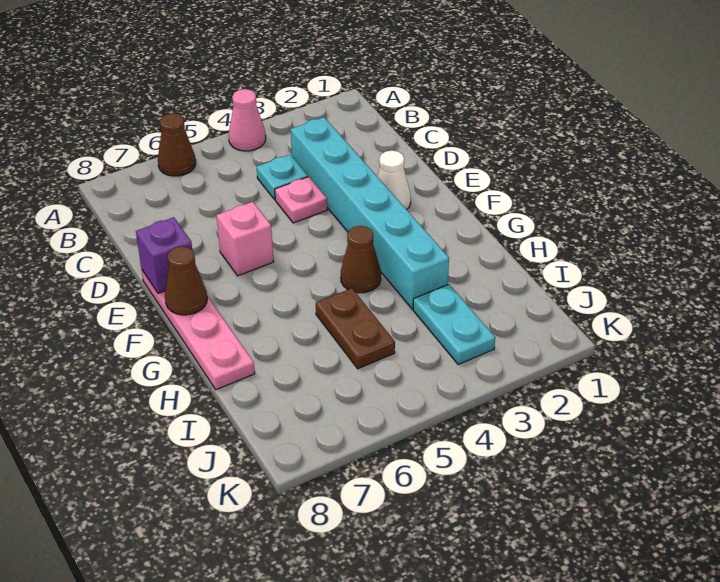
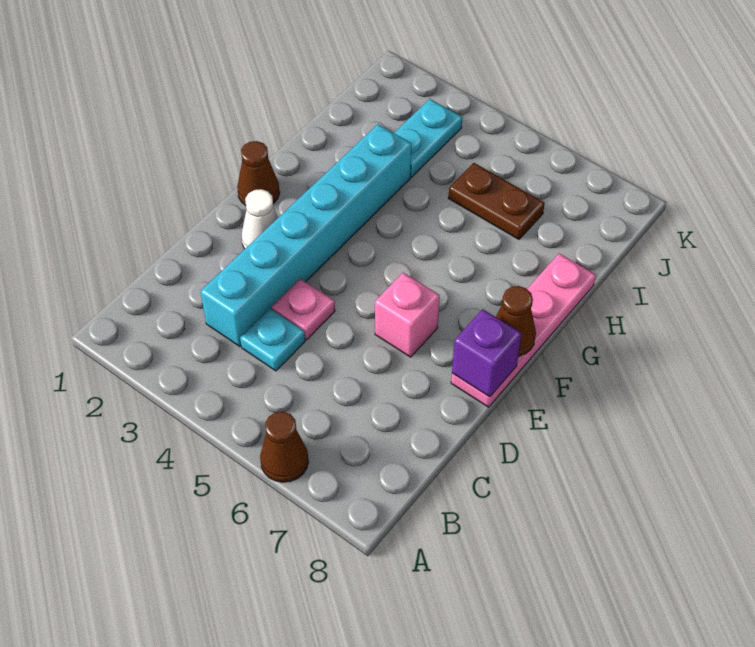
pink 1x1 cone [229,89,266,151] -> none
brown 1x1 cone [341,226,381,293] -> brown 1x1 cone moved to [237,141,280,205]
brown 1x2 plate [316,288,395,369] -> brown 1x2 plate turned to [448,163,545,239]

